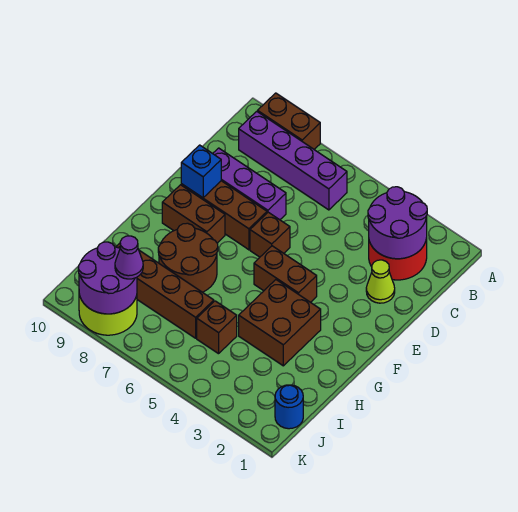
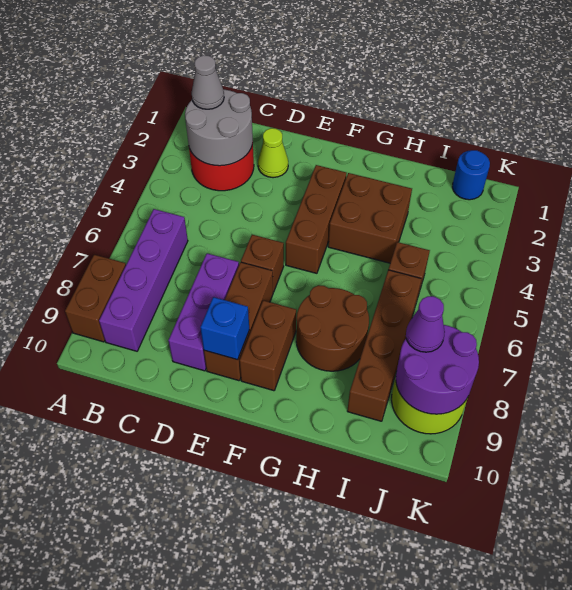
purple 2x2 round brick [368,187,427,259] -> grey 2x2 round brick [185,89,253,166]
none -> grey 1x1 cone [192,55,224,109]
brown 1x2 brick [254,246,317,302] -> brown 1x3 brick [286,165,346,273]

